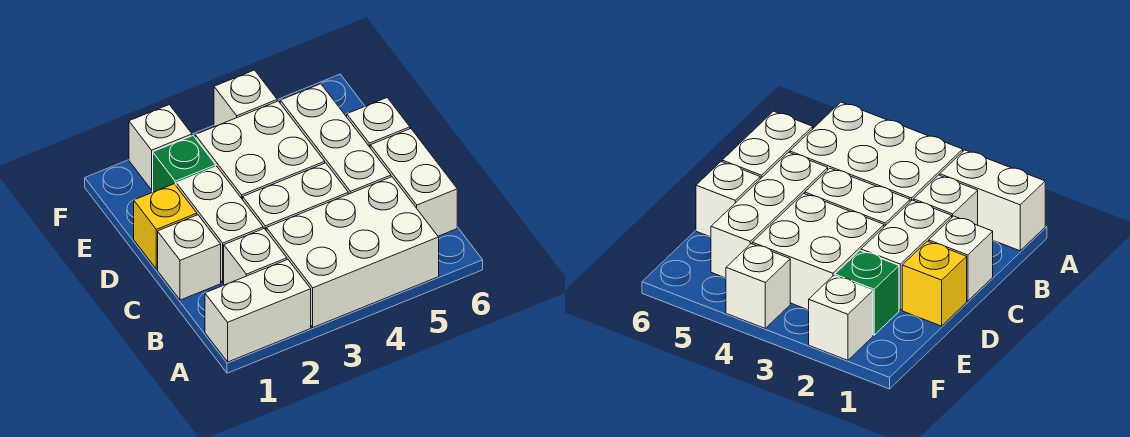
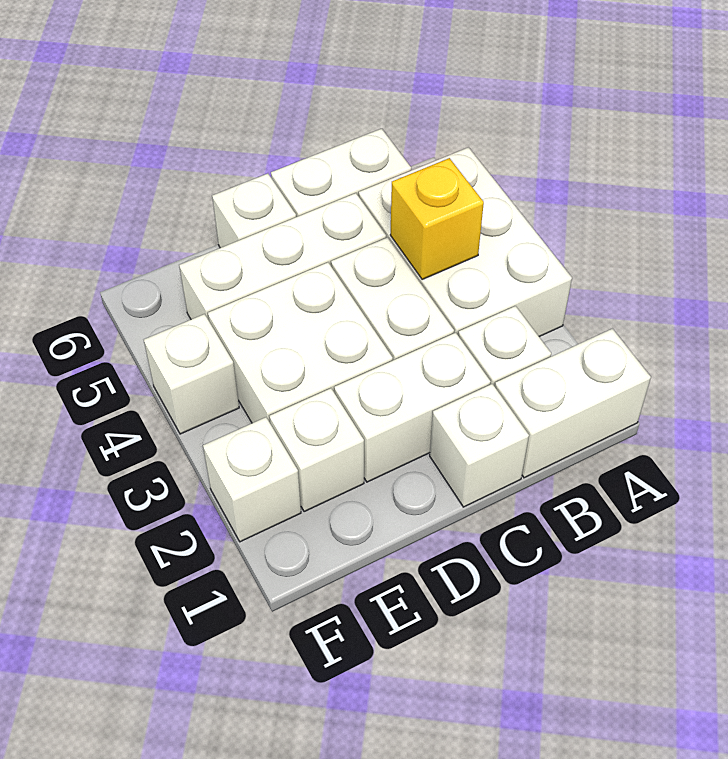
white 1x2 brick [205,260,311,362] -> white 1x2 brick turned to [495,329,651,478]
yellow 1x1 brick [134,184,197,269] -> yellow 1x1 brick moved to [390,158,484,280]
green 1x1 brick [153,136,216,192] -> white 1x1 brick [269,388,364,512]

